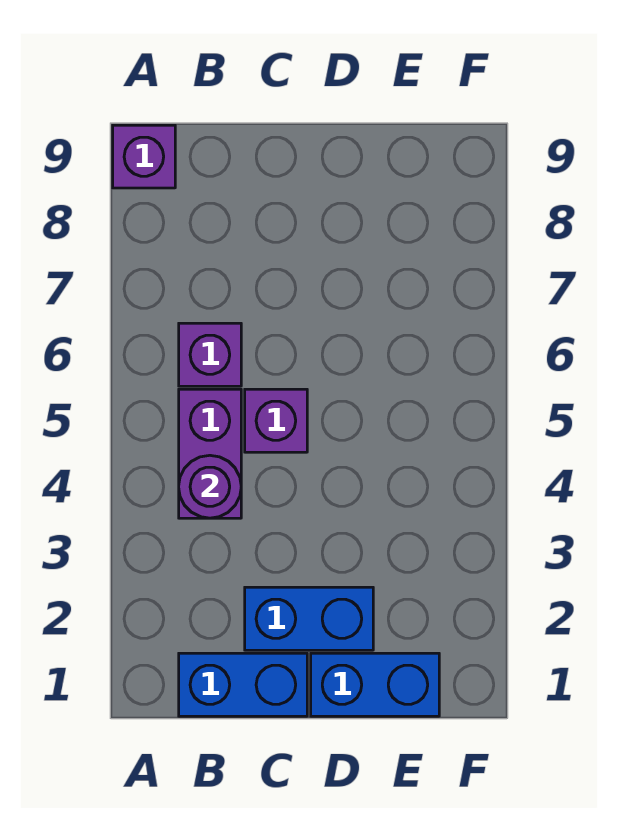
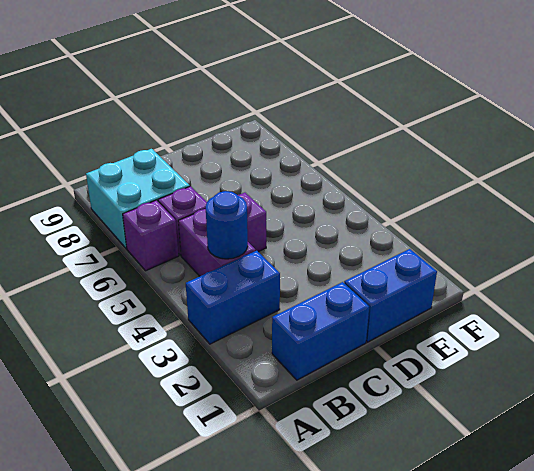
none -> cyan 2x2 brick [86,149,190,249]
purple 1x1 brick [113,125,175,188] -> purple 1x1 brick moved to [123,200,179,271]
purple 1x1 round brick [179,455,241,518] -> blue 1x1 round brick [206,191,248,259]
blue 1x2 brick [245,587,373,650] -> blue 1x2 brick moved to [186,251,280,344]

